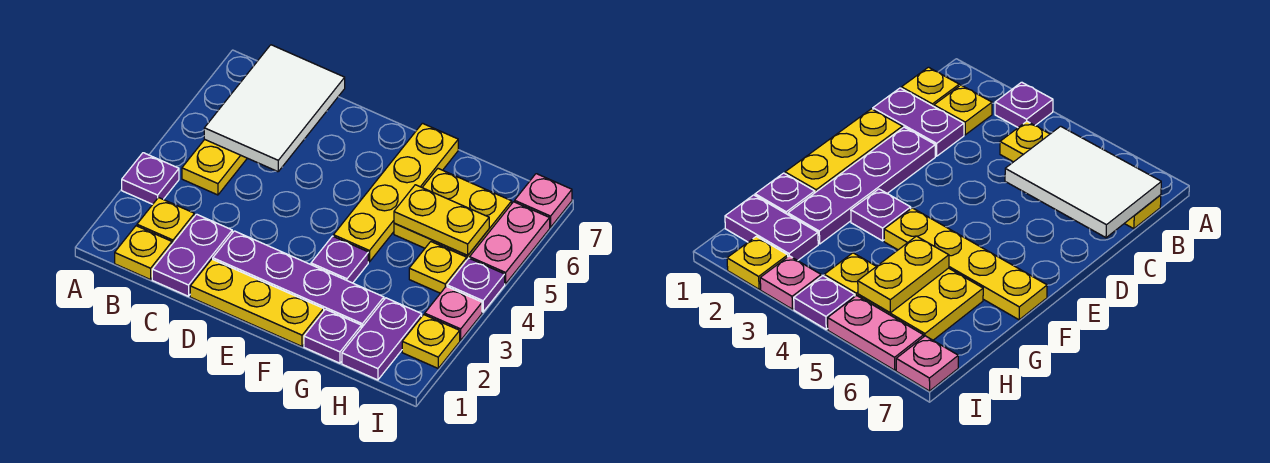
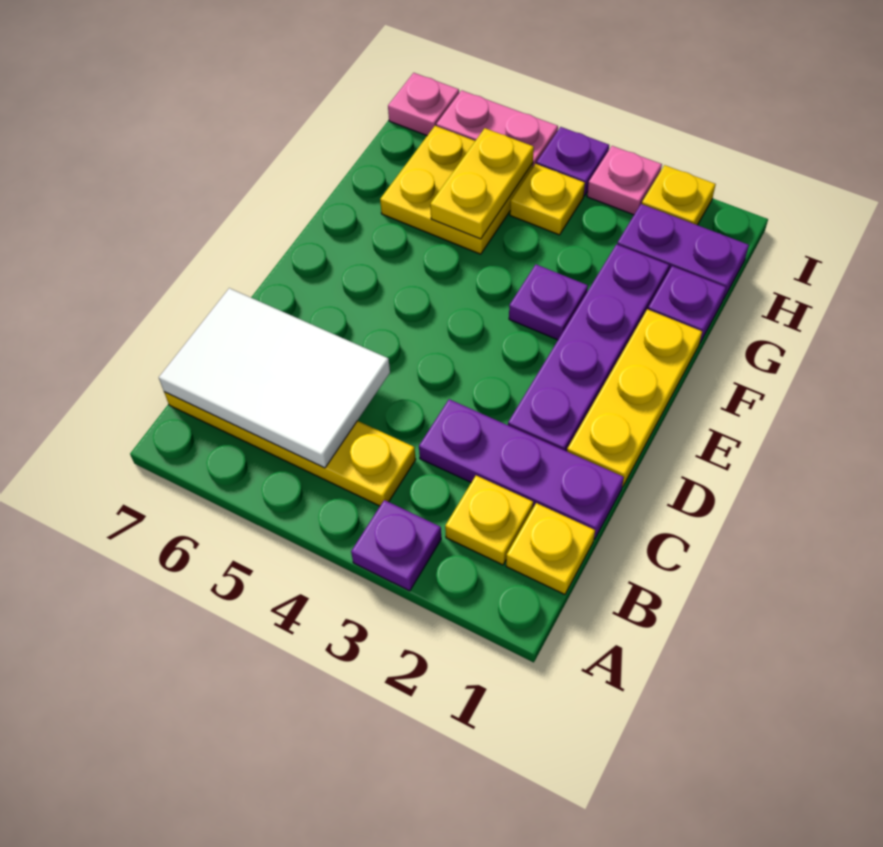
purple 1x2 plate [152,214,232,296] -> purple 1x3 plate [419,399,624,539]
yellow 1x4 plate [333,123,458,262] -> none

